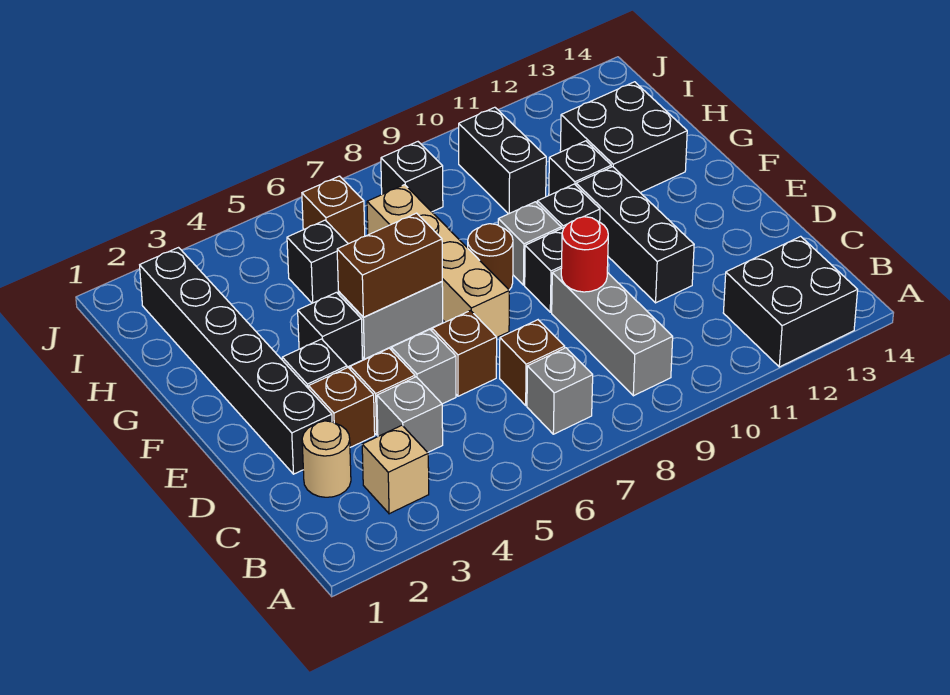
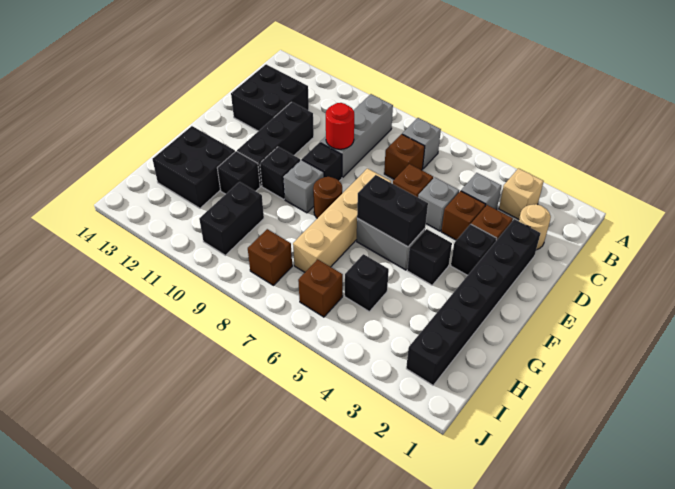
black 2x2 brick [723,236,858,367] -> black 2x2 brick moved to [231,64,309,131]
brown 1x2 brick [337,213,442,317] -> black 1x2 brick [357,175,428,247]
black 1x1 brick [381,142,443,212] -> brown 1x1 brick [248,229,292,285]

